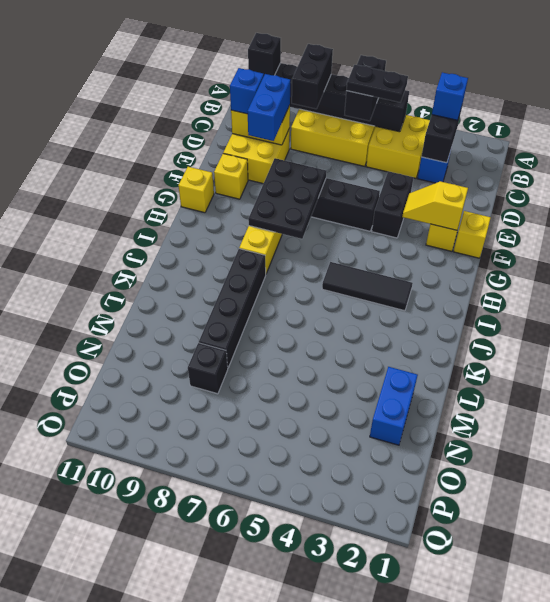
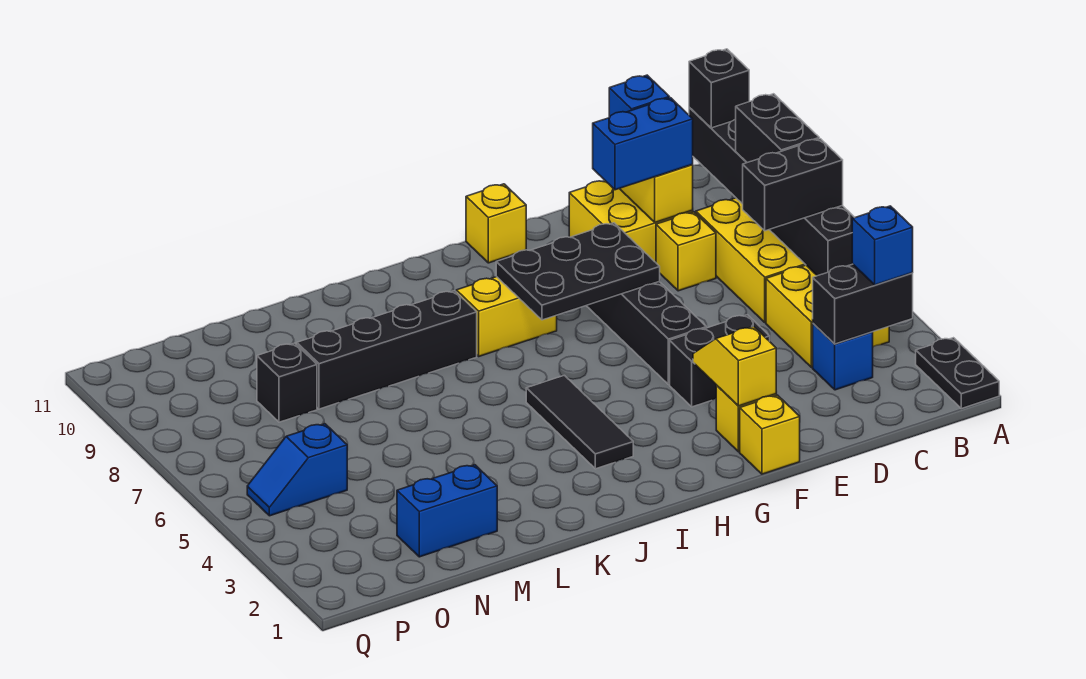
black 1x2 brick [292,44,333,109] -> black 1x2 brick turned to [736,94,819,163]
black 1x2 plate [347,65,408,102] -> black 1x2 plate moved to [916,338,999,409]
yellow 1x1 brick [214,154,248,199] -> yellow 1x1 brick moved to [656,212,716,291]
none -> blue 1x2 slope [247,424,347,516]

